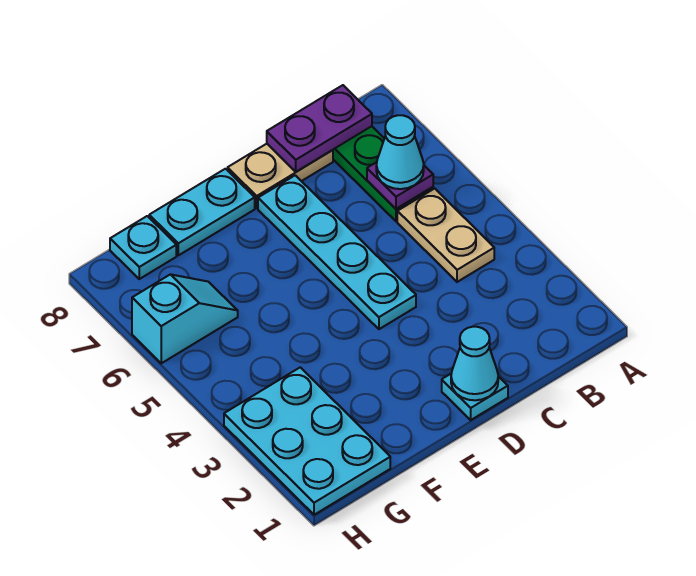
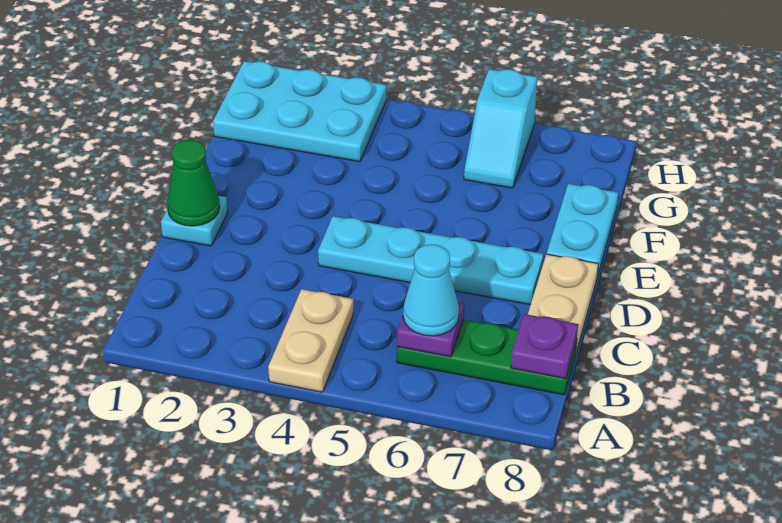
tan 1x2 plate [397,188,494,282] -> tan 1x2 plate turned to [268,289,353,392]
purple 1x2 plate [267,85,372,172] -> purple 1x1 plate [511,314,578,379]
cyan 1x1 cone [451,327,498,400] -> green 1x1 cone [167,140,220,226]
cyan 1x1 plate [110,216,176,279] -> none

